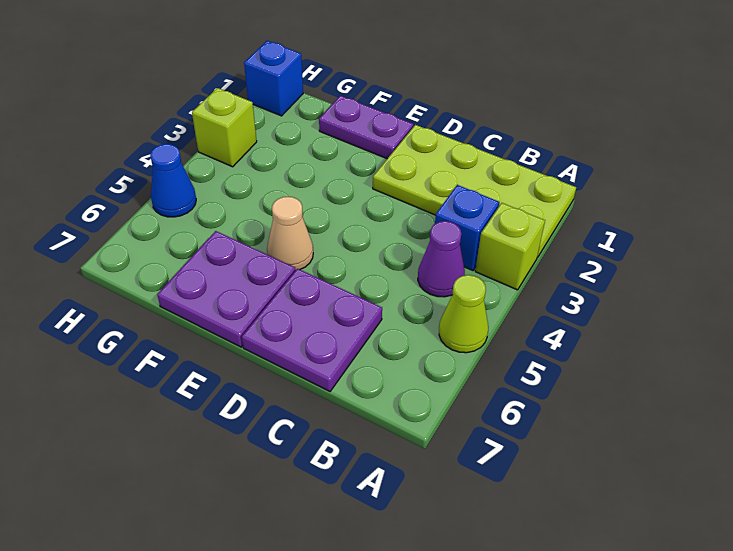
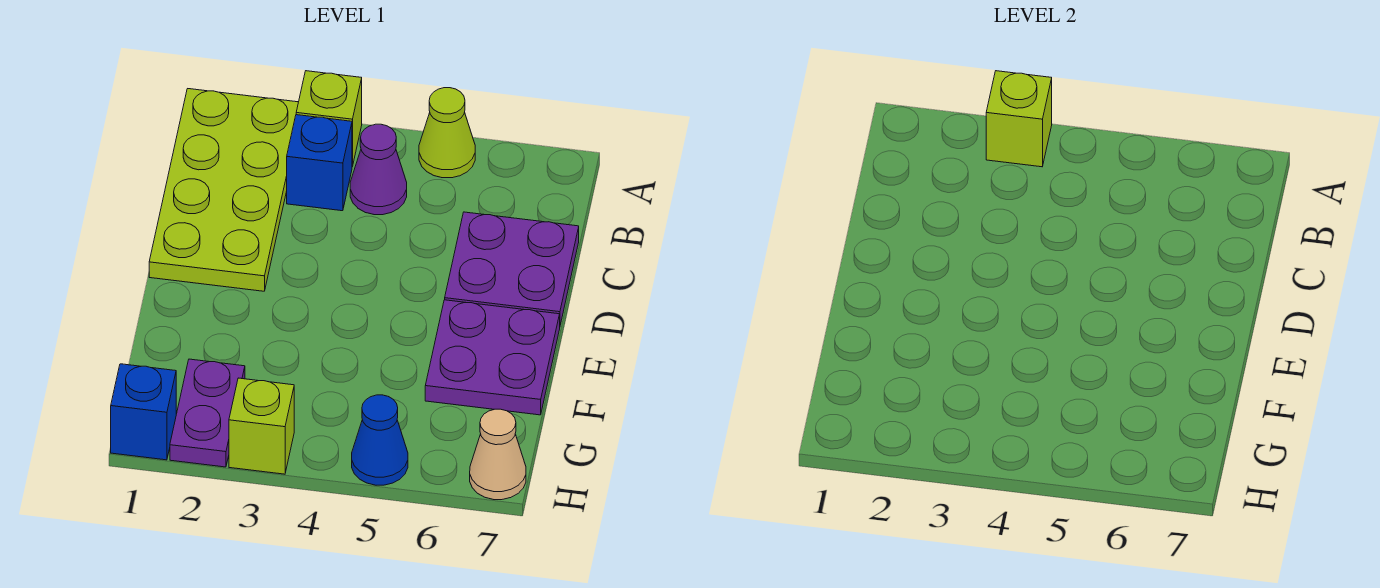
none -> lime 1x1 brick [986,71,1052,167]
purple 1x2 plate [319,96,413,159] -> purple 1x2 plate moved to [170,359,245,467]
tan 1x1 cone [267,197,313,270] -> tan 1x1 cone moved to [470,409,526,500]

